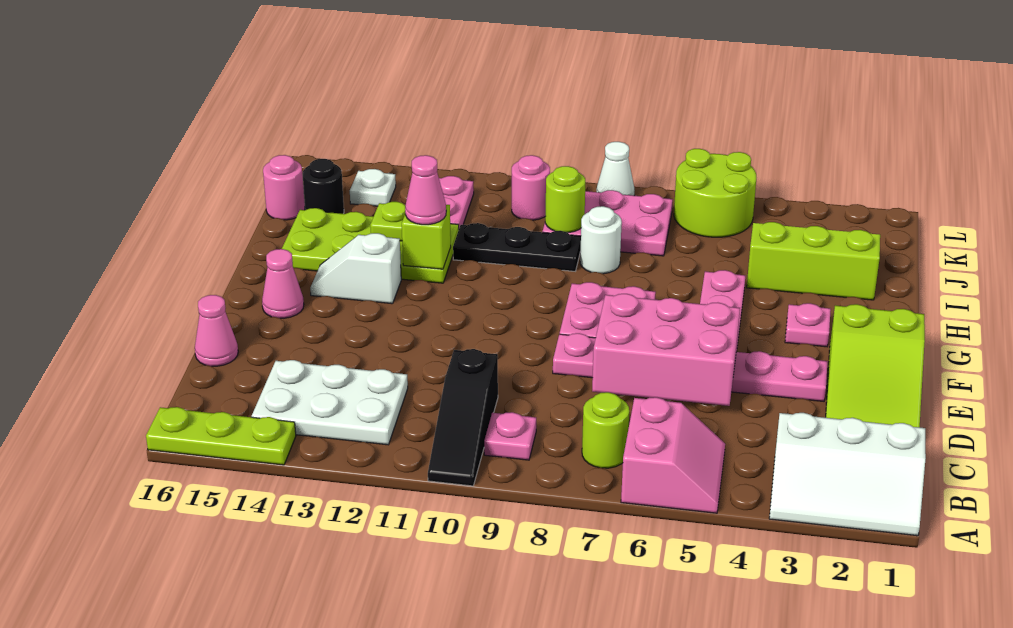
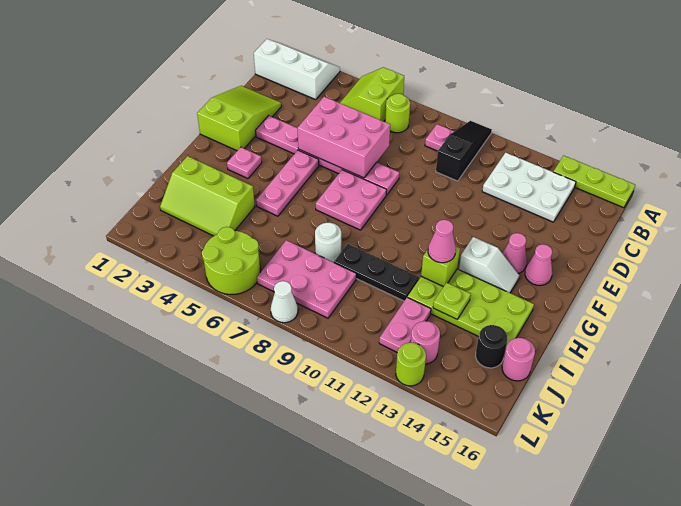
pink 2x2 slope [621,397,725,513] -> lime 2x2 slope [340,67,404,121]
pink 1x1 cone [195,295,238,366] -> pink 1x1 cone moved to [503,233,527,273]
lime 1x1 round brick [545,166,585,233] -> lime 1x1 round brick moved to [396,343,426,386]
pink 1x1 round brick [512,155,550,220] -> pink 1x1 round brick moved to [411,321,440,364]
white 1x1 plate [350,169,396,206] -> none

